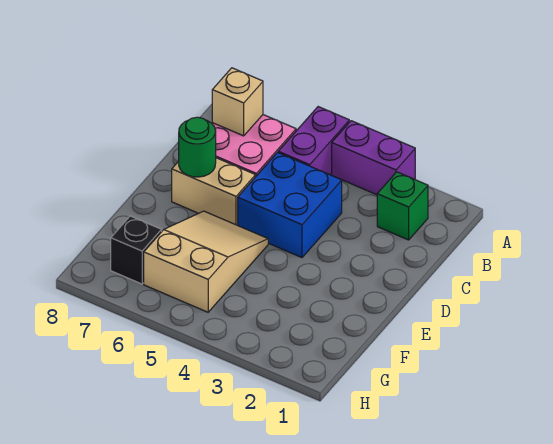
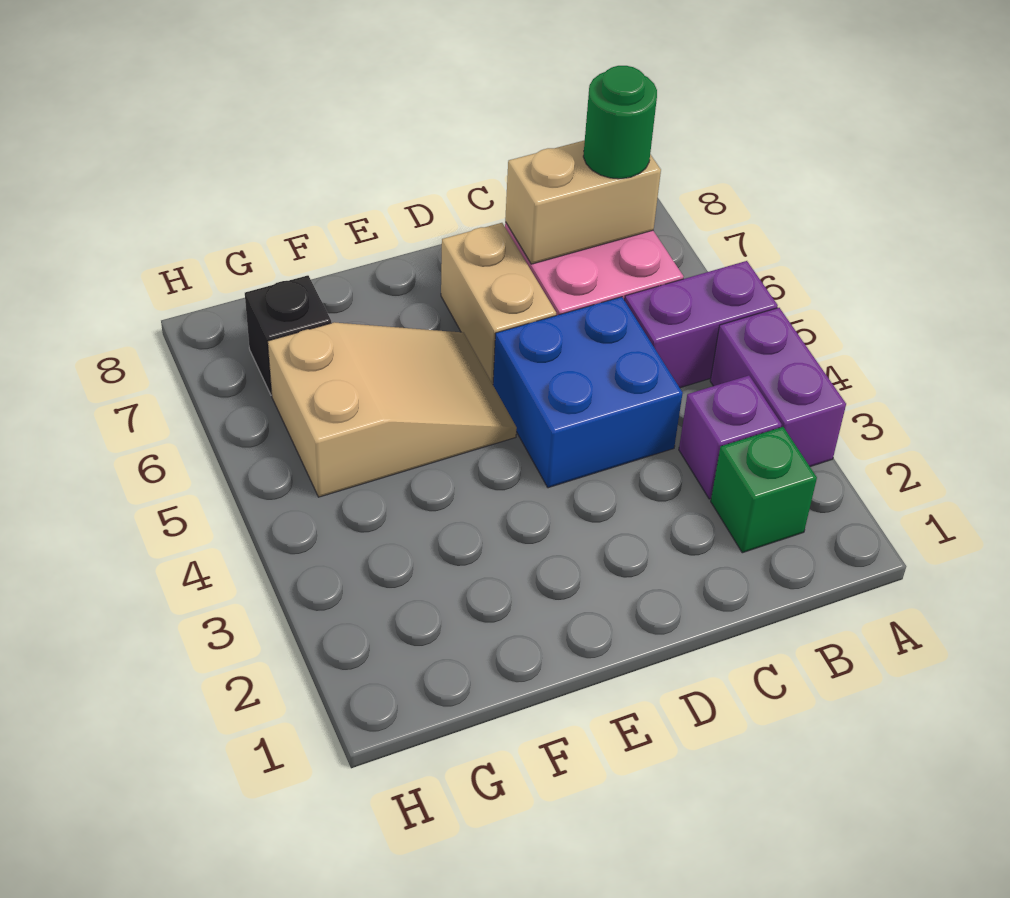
none -> purple 1x1 brick [679,375,782,499]
tan 1x1 brick [212,68,263,136] -> tan 1x2 brick [505,140,661,264]
green 1x1 round brick [179,117,216,177] -> green 1x1 round brick moved to [583,66,657,179]

